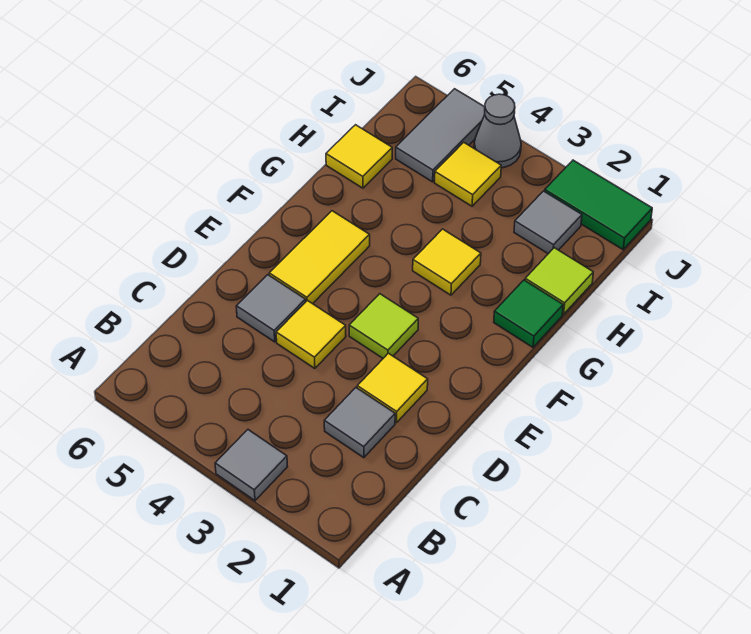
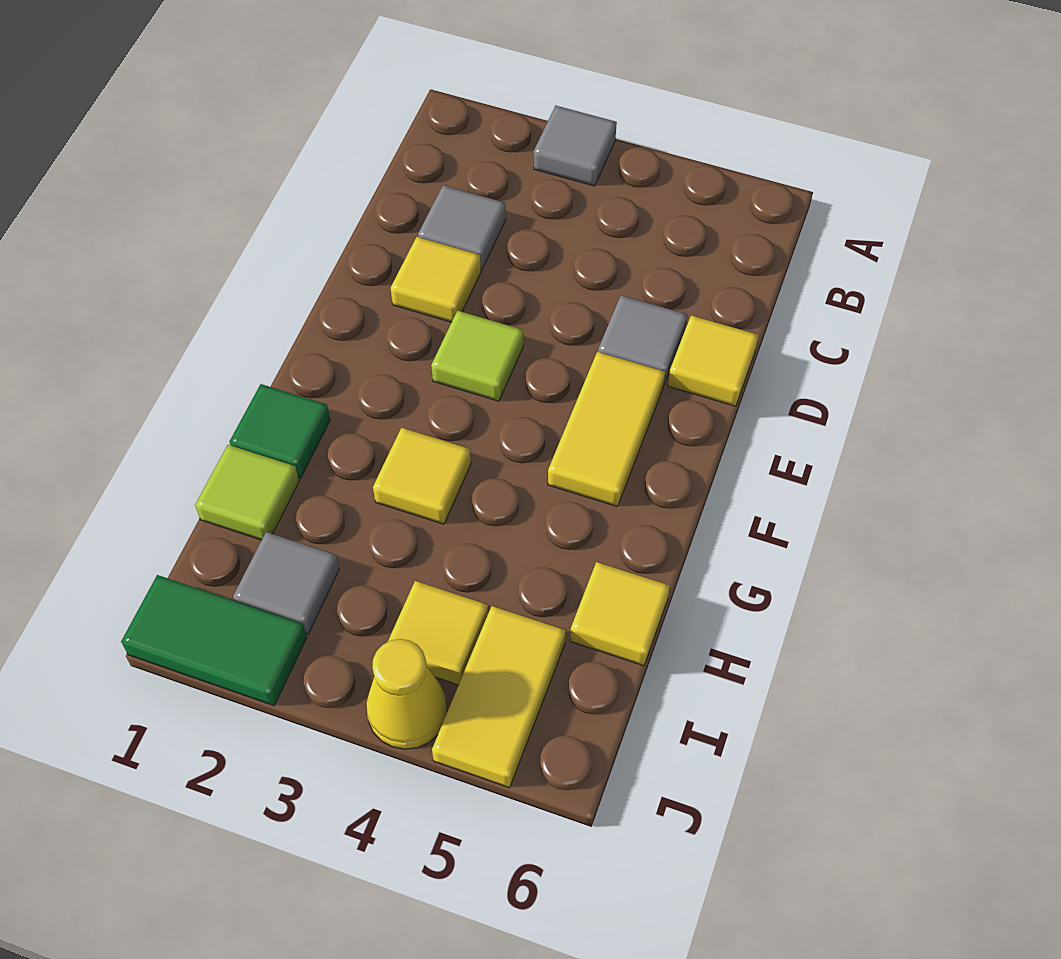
yellow 1x1 tile [276,301,346,368] -> yellow 1x1 tile moved to [668,315,759,406]
grey 1x2 tile [396,89,485,182] -> yellow 1x2 tile [432,606,566,788]
grey 1x1 cone [474,94,521,168] -> yellow 1x1 cone [366,639,447,749]

